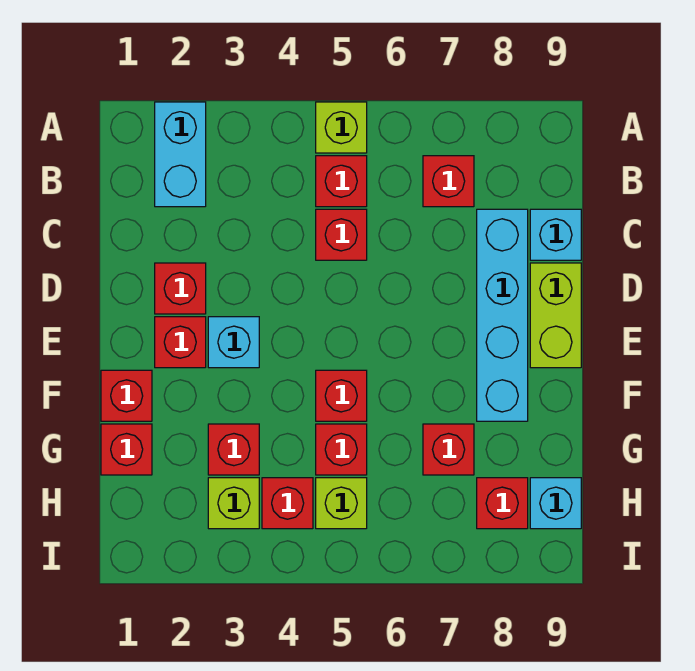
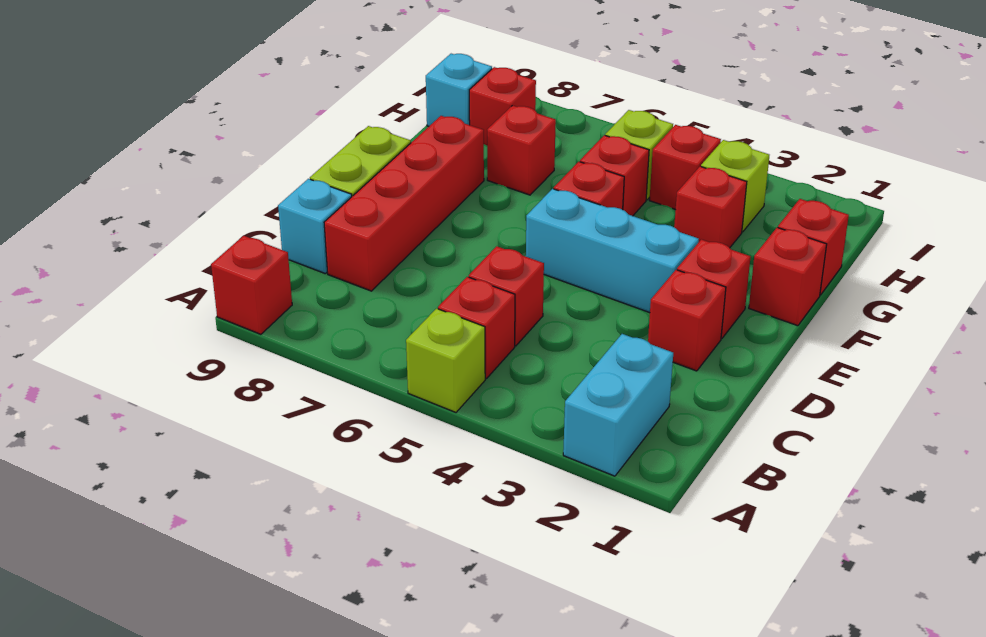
red 1x1 brick [423,156,474,207] -> red 1x1 brick moved to [211,236,292,334]
cyan 1x4 brick [477,209,528,421] -> red 1x4 brick [324,116,484,291]
cyan 1x1 brick [208,317,259,368] -> cyan 1x3 brick [526,189,699,313]

